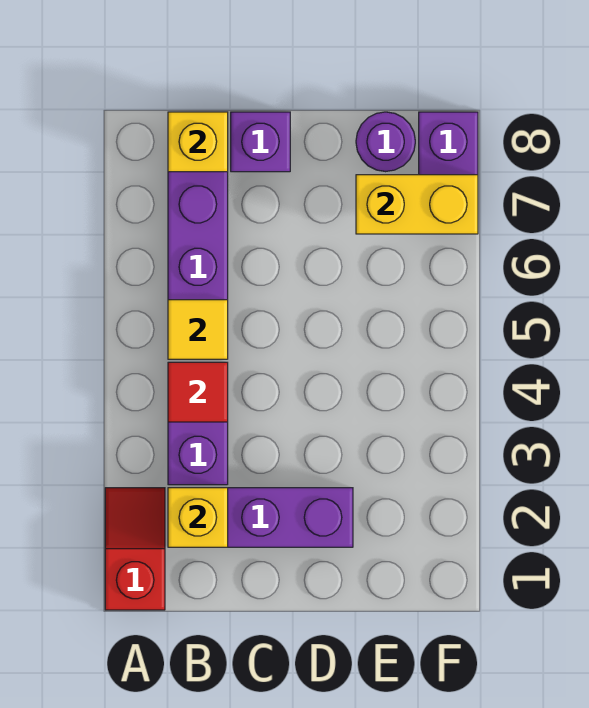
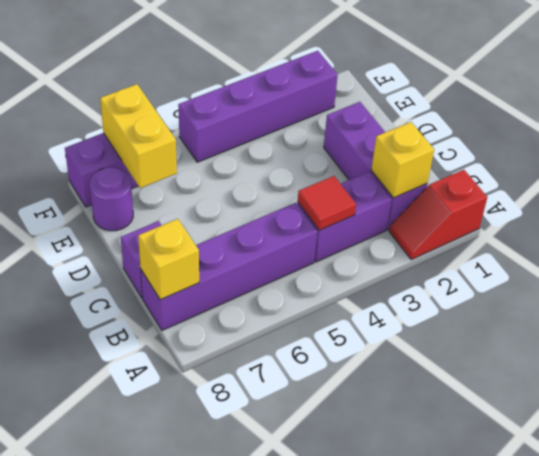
yellow 1x1 tile [168,300,228,359] -> none
none -> purple 1x4 brick [178,51,338,162]

